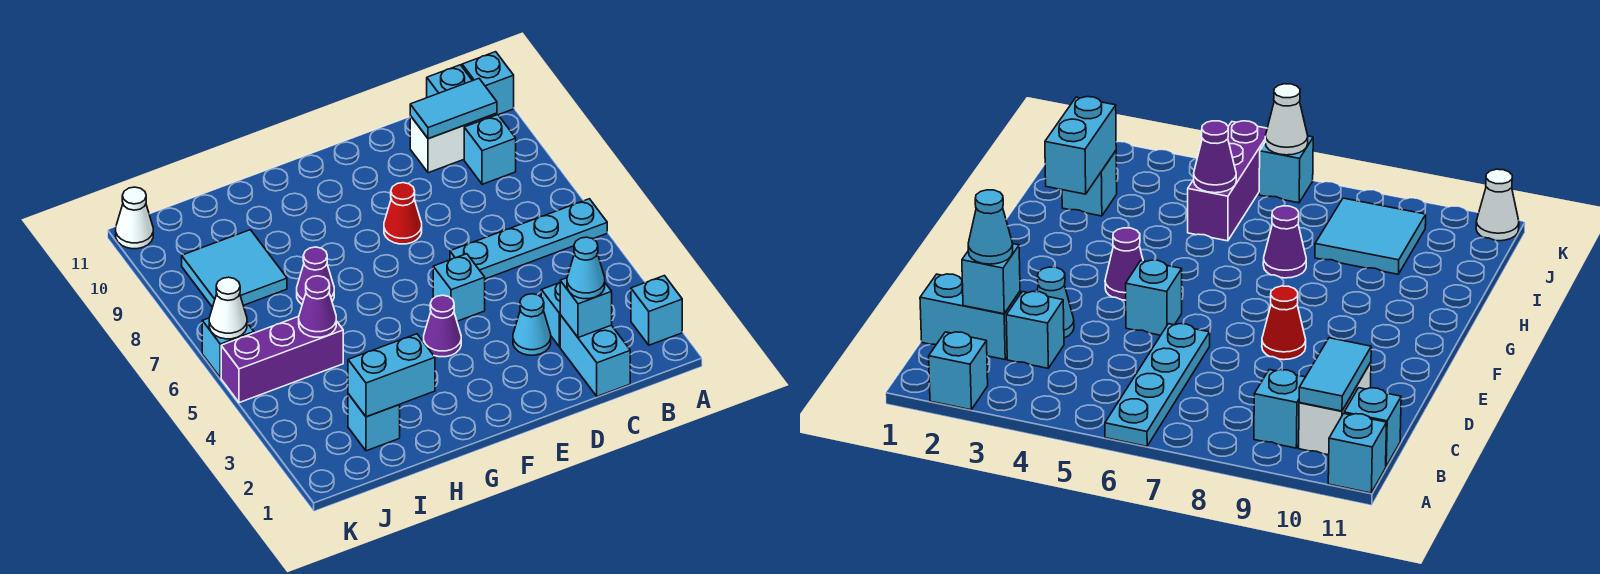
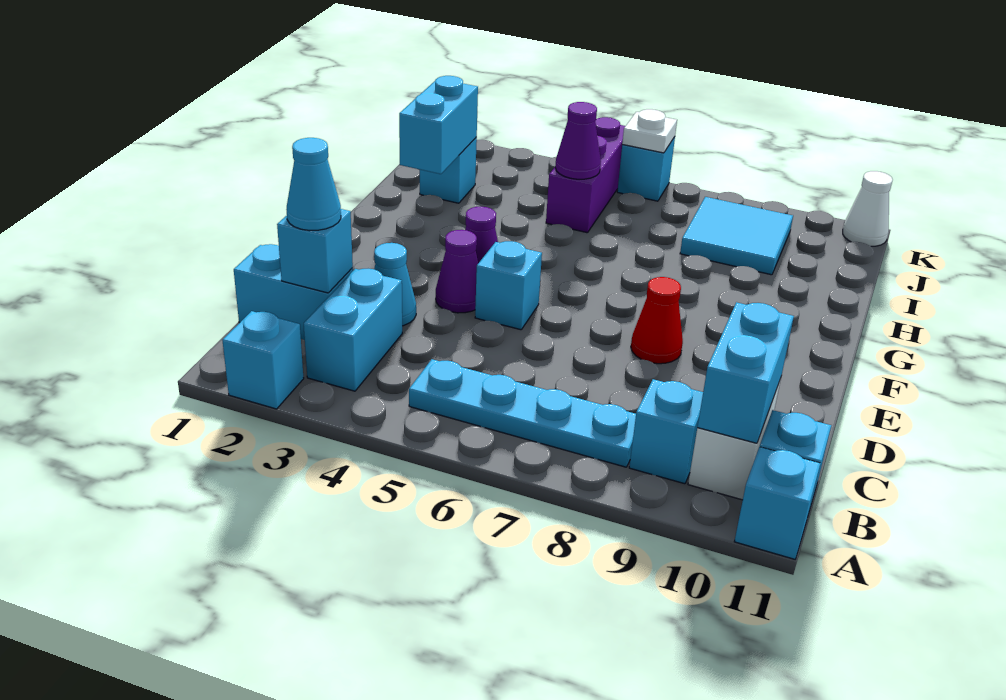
cyan 1x4 plate [450,199,607,279] -> cyan 1x4 plate turned to [409,359,636,467]
cyan 1x2 tile [410,79,497,139] -> cyan 1x2 brick [697,302,794,443]
cyan 1x1 brick [541,283,560,347] -> cyan 1x2 brick [304,269,402,391]
purple 1x1 cone [297,247,334,304] -> purple 1x1 cone moved to [436,230,478,313]
white 1x1 cone [209,277,247,339] -> white 1x1 plate [622,109,677,153]

